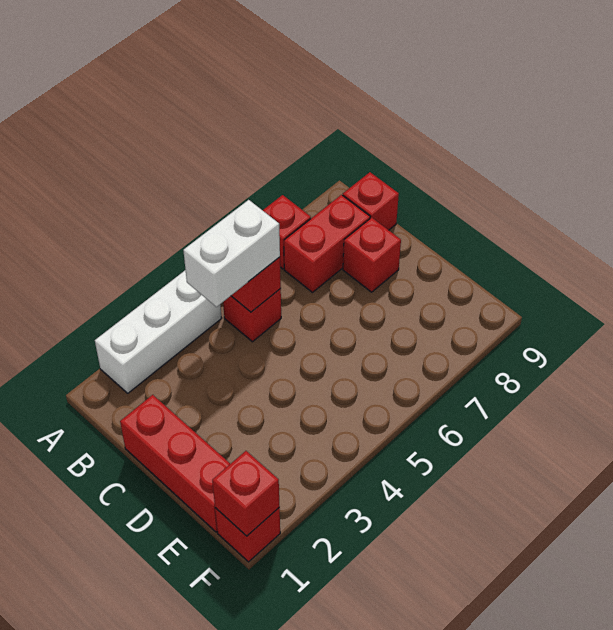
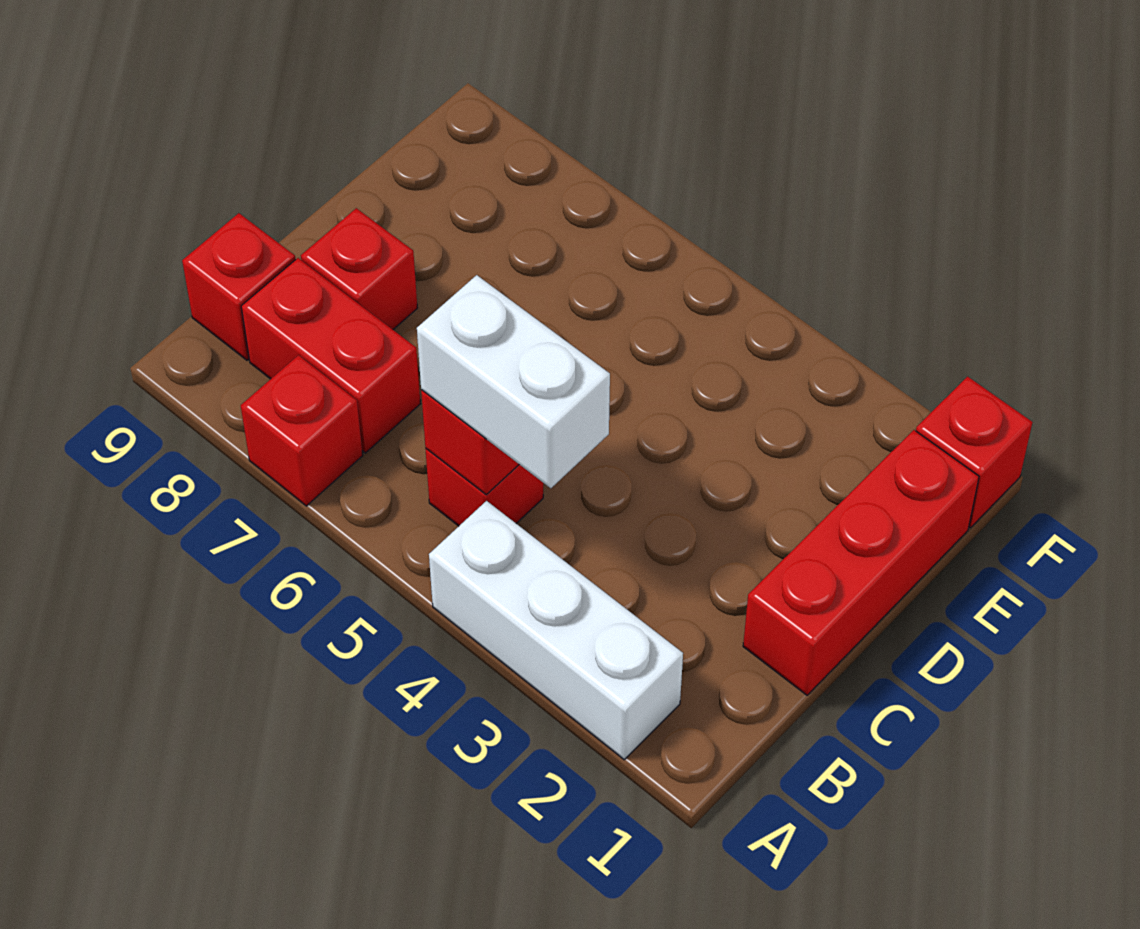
red 1x1 brick [212,451,280,536] -> none

